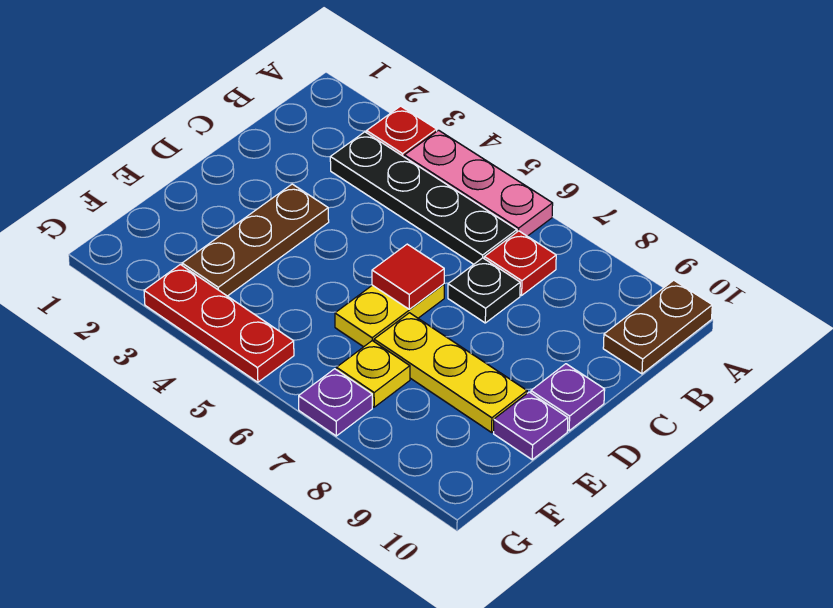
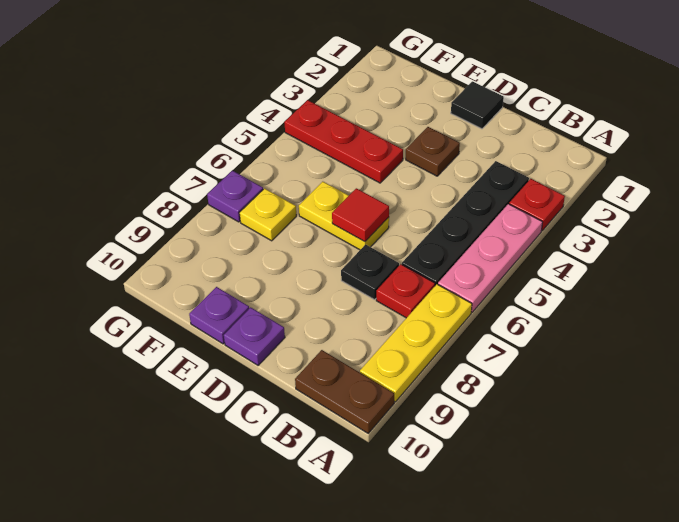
none -> black 1x1 tile [451,81,504,129]
brown 1x3 plate [182,184,329,296] -> brown 1x1 plate [406,127,460,176]
yellow 1x3 plate [374,313,527,432] -> yellow 1x3 plate moved to [360,284,472,402]
red 1x3 plate [144,264,294,382] -> red 1x3 plate turned to [284,100,403,183]

